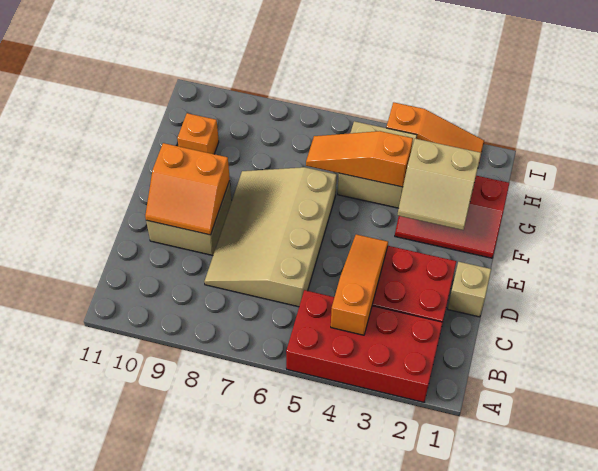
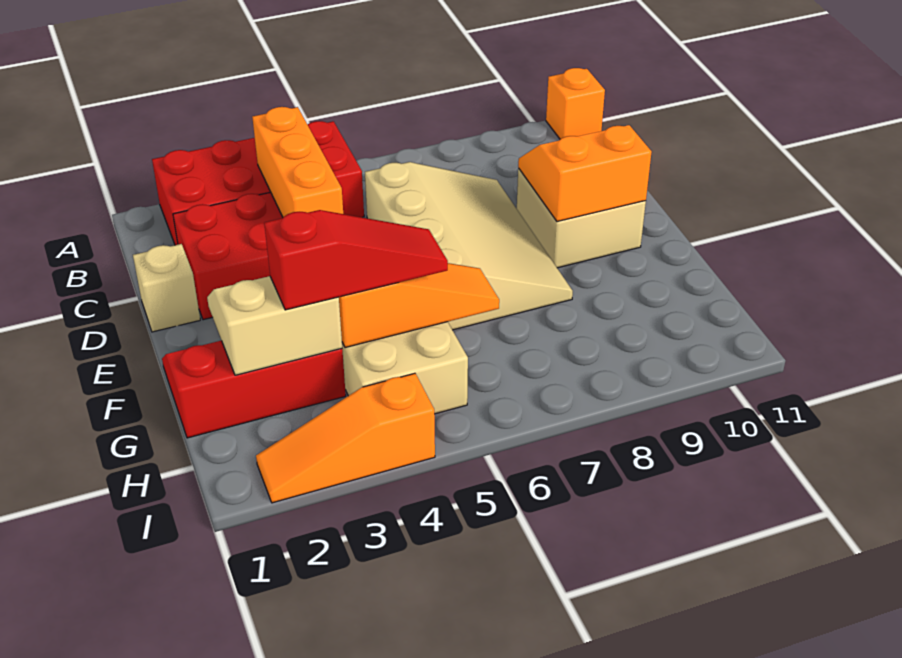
orange 1x3 slope [331,234,388,335] -> orange 1x3 brick [252,107,343,217]
none -> red 1x3 slope [264,210,448,310]
orange 1x1 brick [177,113,219,154] -> orange 1x1 brick moved to [546,68,605,139]

